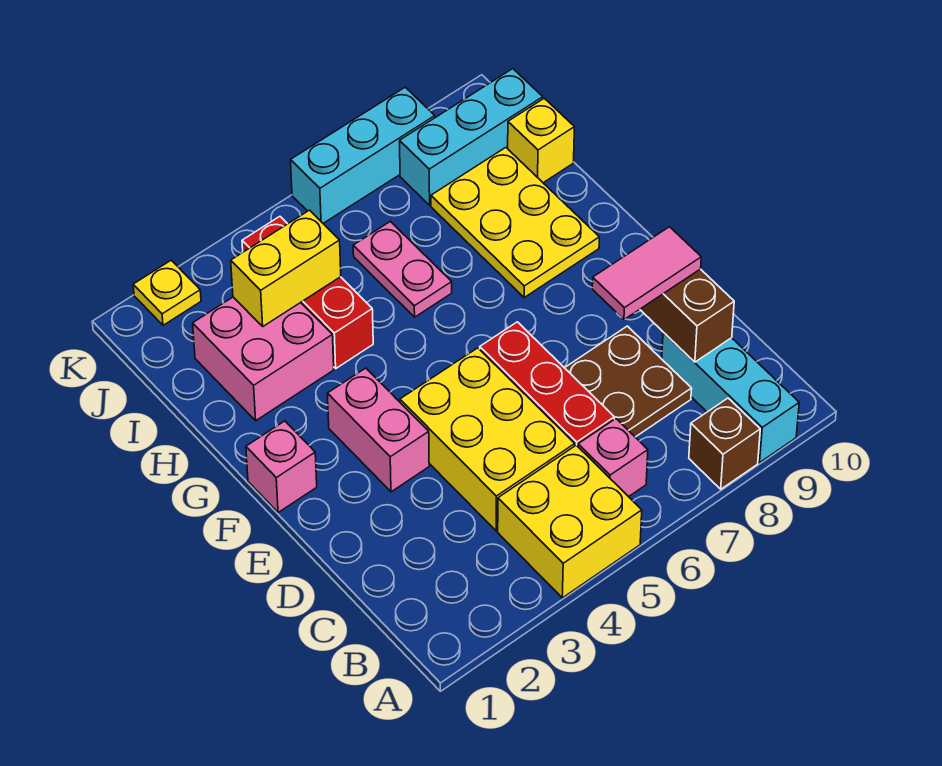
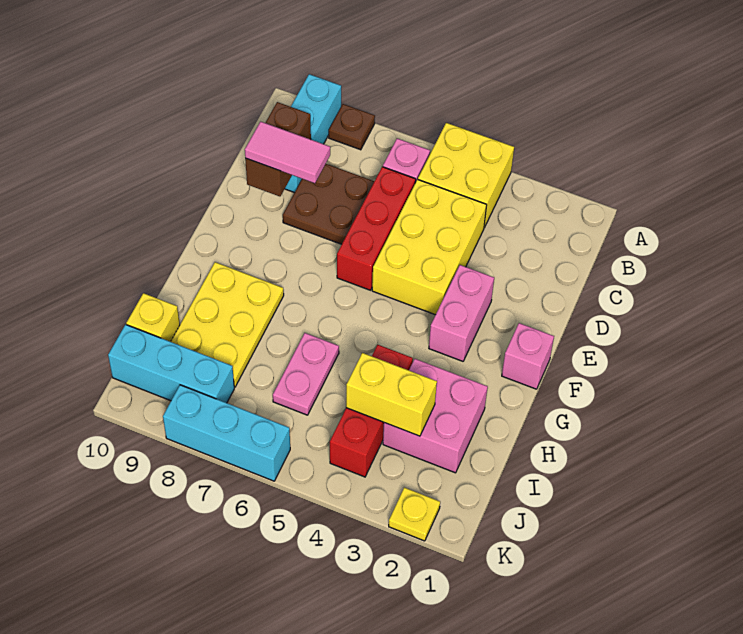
brown 1x1 brick [689,398,760,489] -> brown 1x1 plate [329,104,375,150]

